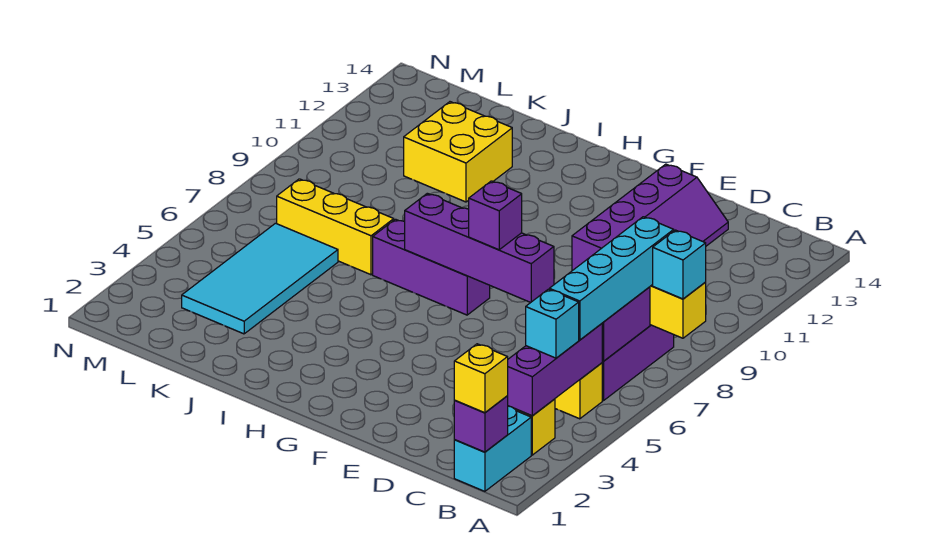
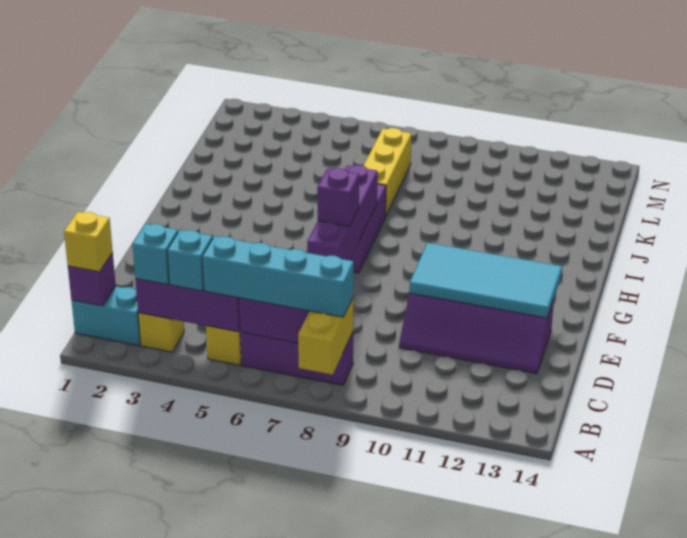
cyan 1x1 brick [653,230,706,299] -> cyan 1x1 brick moved to [133,224,178,285]
yellow 2x2 brick [404,102,512,202] -> none
cyan 2x4 tile [182,223,338,334] -> cyan 2x4 tile moved to [409,243,562,318]

